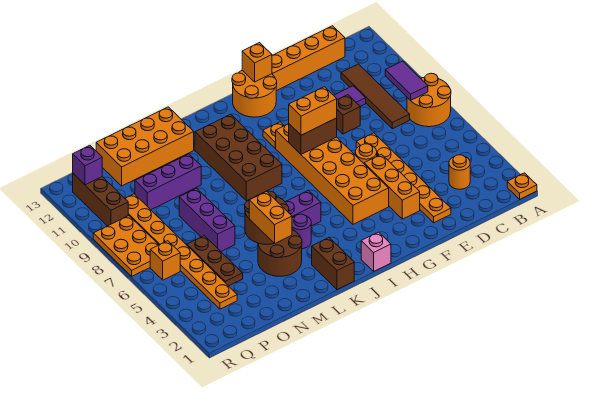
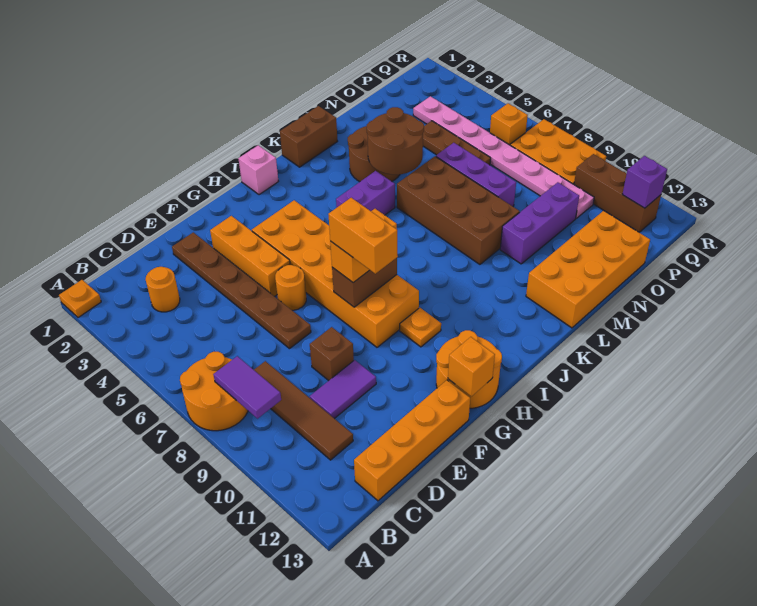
orange 1x6 plate [356,133,451,223] -> brown 1x6 plate [172,232,311,349]
brown 2x4 brick [195,114,282,201] -> brown 2x4 brick moved to [397,156,520,264]
brown 1x2 brick [312,238,354,290] -> brown 1x2 brick turned to [280,106,338,167]
purple 1x1 round brick [292,214,311,249] -> none
orange 1x2 brick [249,191,292,244] -> orange 1x2 brick moved to [328,198,398,274]
orange 1x8 plate [125,194,237,309] -> pink 1x8 plate [413,96,594,218]

